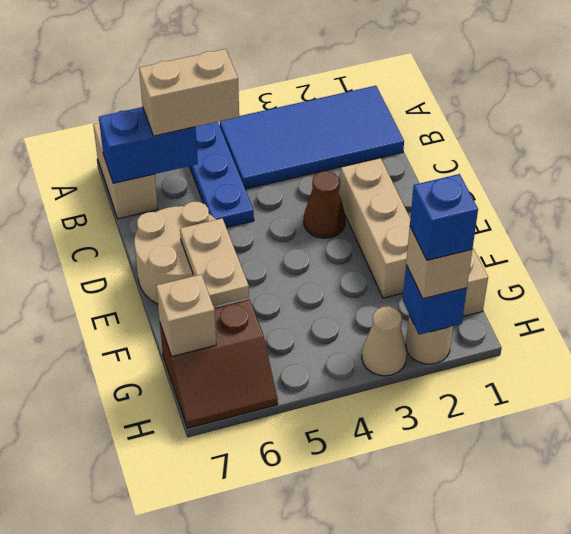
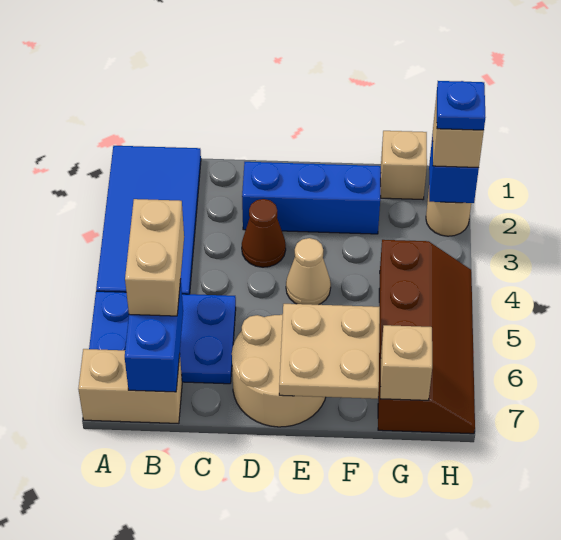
blue 1x3 plate [189,122,254,228] -> blue 2x3 plate [89,291,236,384]
tan 1x3 brick [340,158,410,298] -> blue 1x3 brick [242,162,381,234]
tan 1x2 plate [180,218,249,306] -> tan 2x2 plate [279,304,380,399]
brown 2x2 slope [160,299,278,428] -> brown 2x4 slope [378,240,475,434]
blue 1x1 brick [410,174,478,260] -> blue 1x1 plate [436,81,486,130]
tan 1x1 cone [362,306,407,376] -> tan 1x1 cone moved to [286,238,331,305]

